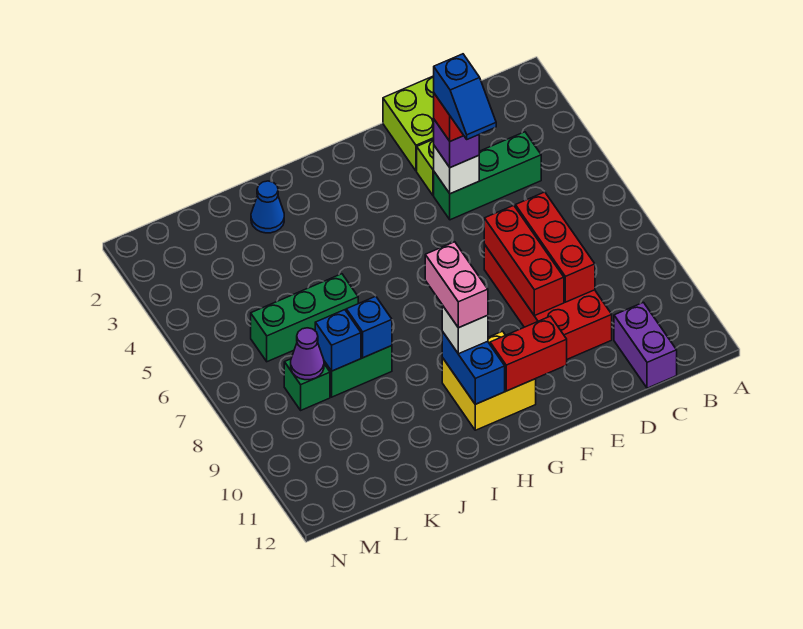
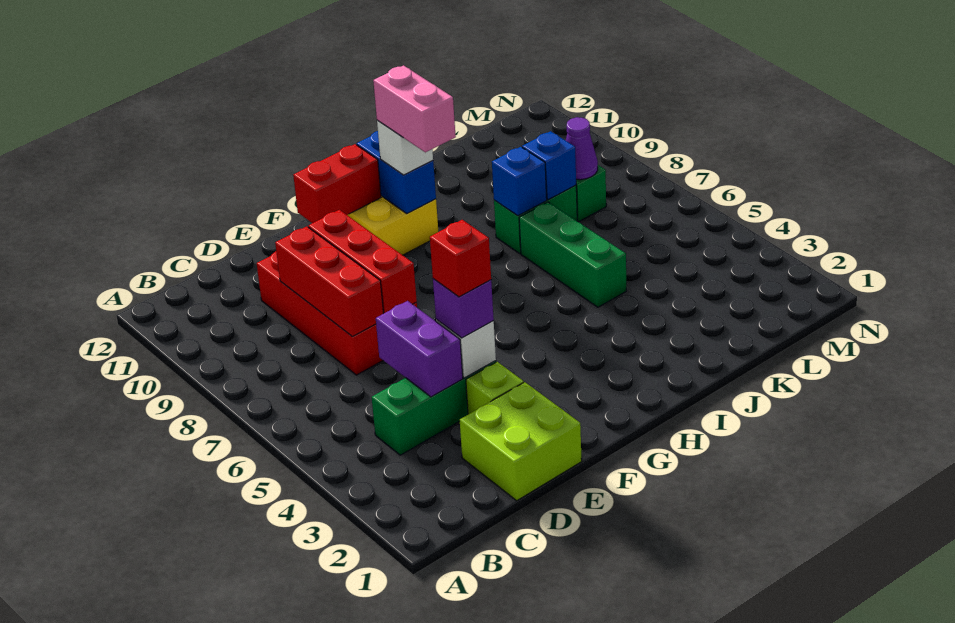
purple 1x2 brick [614,302,677,388] -> purple 1x2 brick moved to [376,301,463,397]
blue 1x2 slope [434,54,496,139] -> none
blue 1x1 cone [251,181,284,233] -> none
green 1x3 brick [251,274,358,362] -> green 1x3 brick turned to [519,202,626,307]

